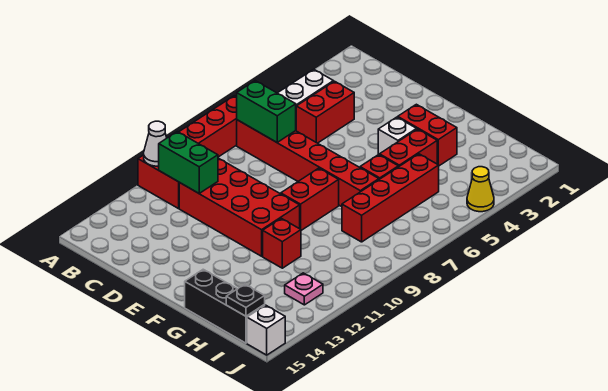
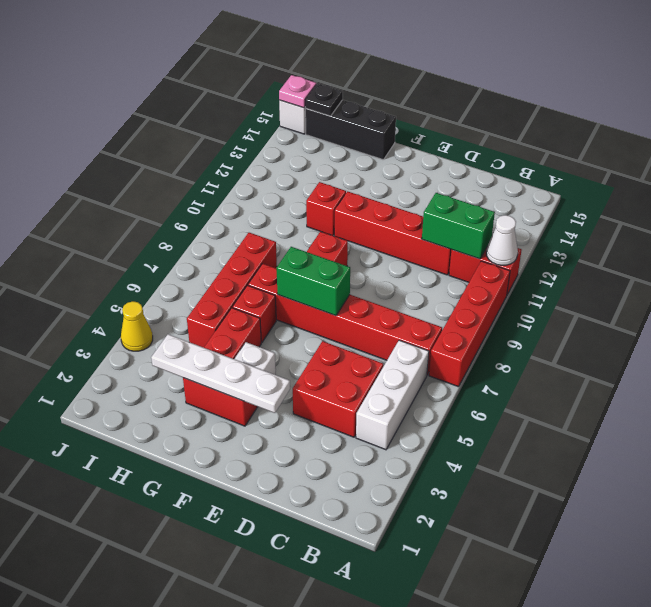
green 1x2 brick [237,81,296,142] -> green 1x2 brick moved to [277,247,350,316]
red 1x2 brick [296,81,354,143] -> red 2x2 brick [293,341,383,437]
red 2x4 brick [179,158,300,256] -> red 1x4 brick [334,191,452,275]
none -> white 1x4 plate [151,334,290,413]
pink 1x1 plate [285,273,323,305] -> pink 1x1 plate moved to [279,75,316,108]

